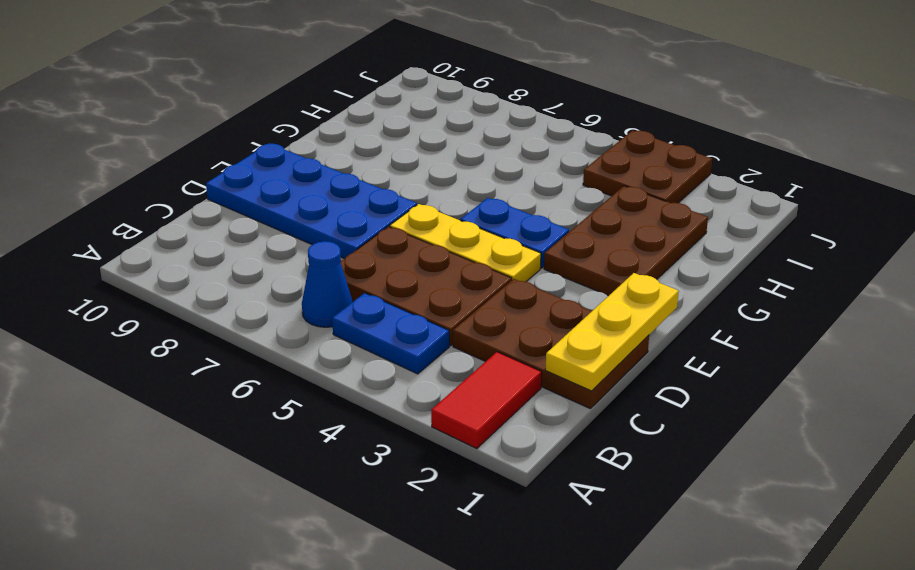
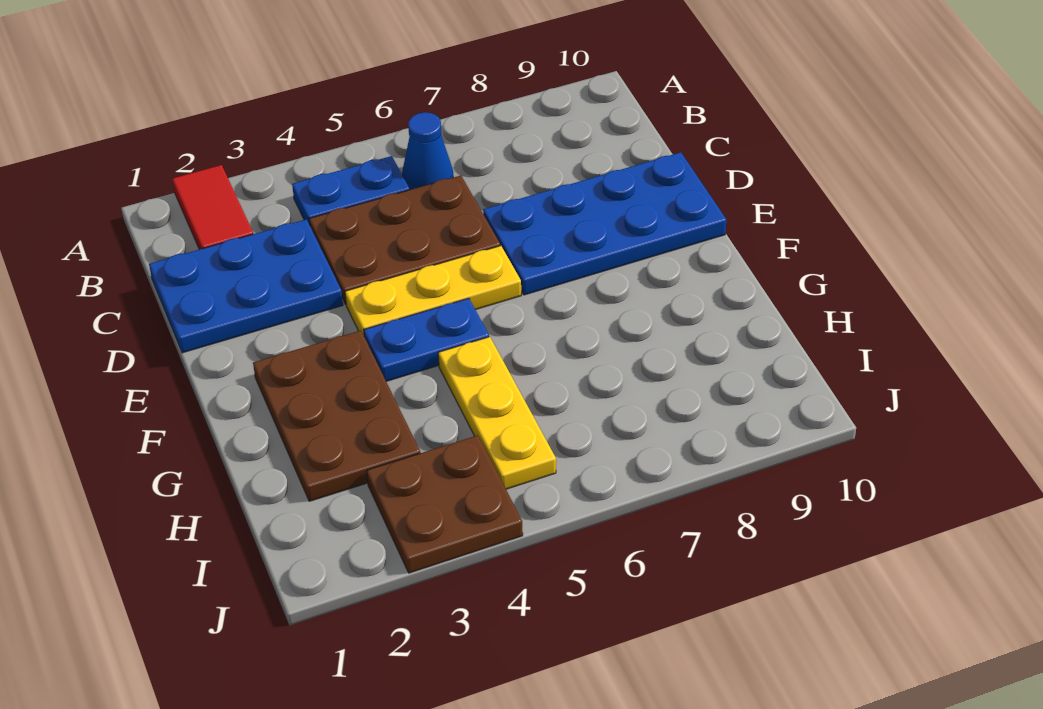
brown 2x3 plate [453,279,649,409] -> blue 2x3 plate [149,219,343,353]
yellow 1x3 plate [545,273,679,391] -> yellow 1x3 plate moved to [438,337,556,489]

